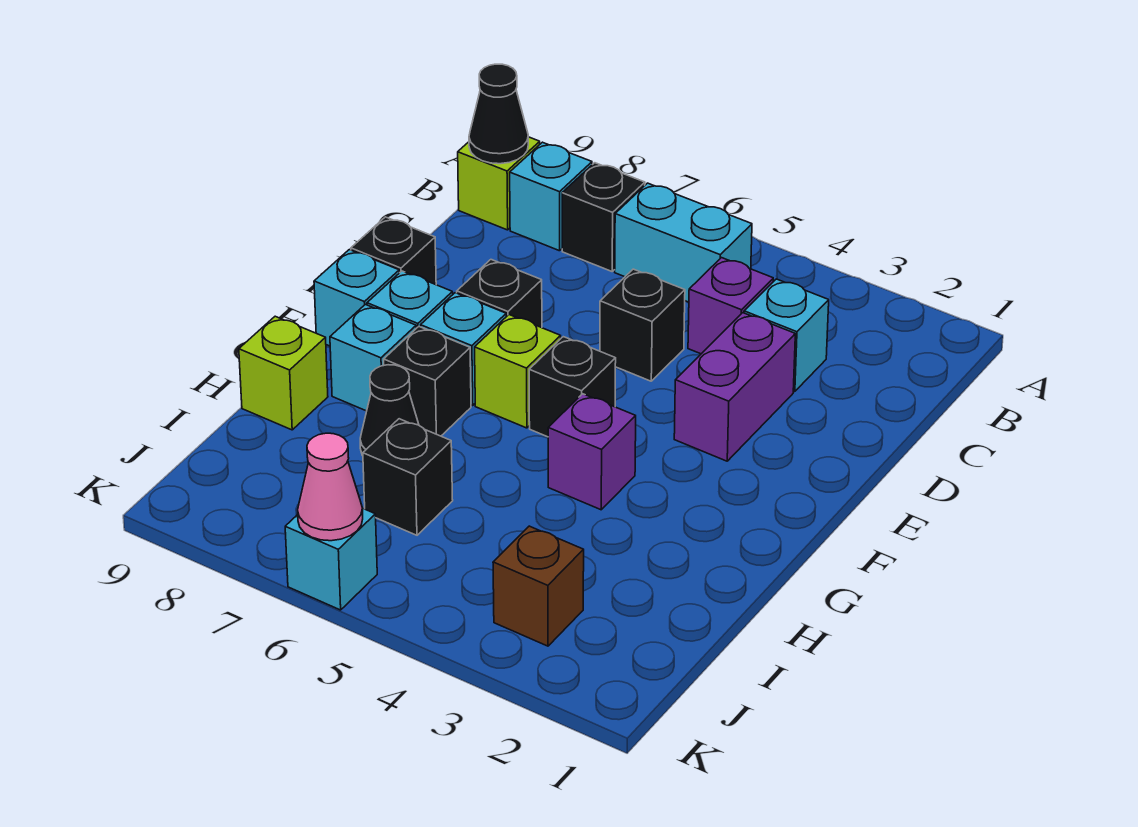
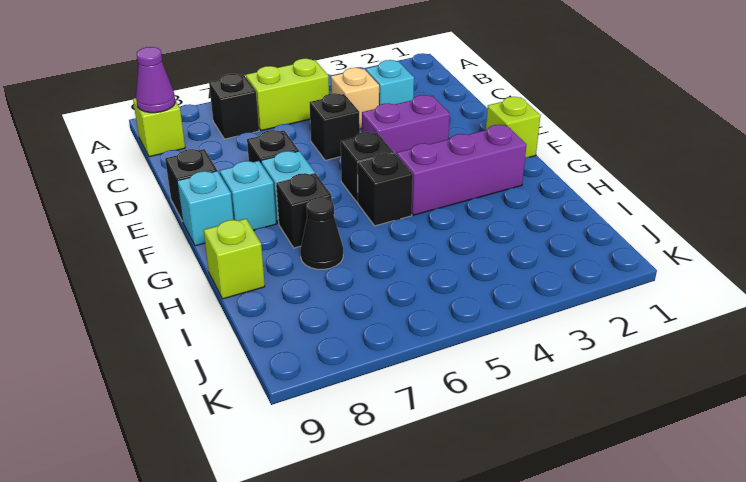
cyan 1x2 brick [615,183,752,302] -> lime 1x2 brick [246,59,329,131]
cyan 1x1 brick [510,142,592,251] -> none
black 1x1 cone [469,64,528,164] -> purple 1x1 cone [136,47,175,113]
purple 1x1 brick [688,258,773,354] -> tan 1x1 brick [331,68,379,129]
purple 1x2 brick [674,313,795,461] -> purple 1x2 brick turned to [362,95,450,155]
lime 1x1 brick [475,315,561,428] -> lime 1x1 brick moved to [486,97,540,158]
purple 1x1 brick [548,394,636,510] -> purple 1x3 brick [397,125,527,215]
cyan 1x1 brick [330,304,416,411] -> none
black 1x1 brick [363,419,453,535] -> black 1x1 brick moved to [358,153,413,226]
brown 1x1 brick [493,526,584,646] -> none
cyan 1x1 brick [285,508,377,610] -> none
pink 1x1 cone [298,433,363,541] -> none

